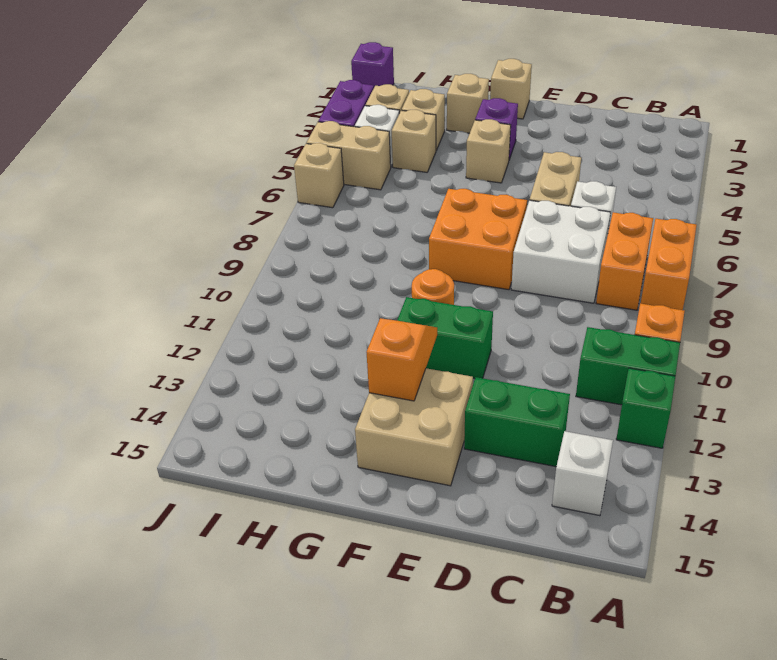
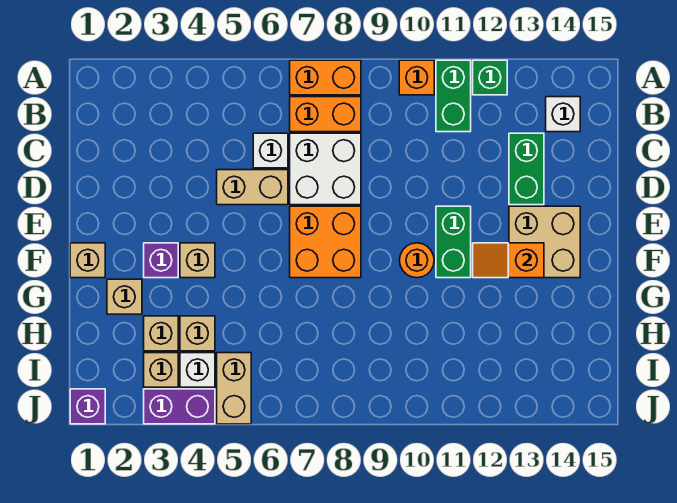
tan 1x1 brick [294,143,344,208] -> none

